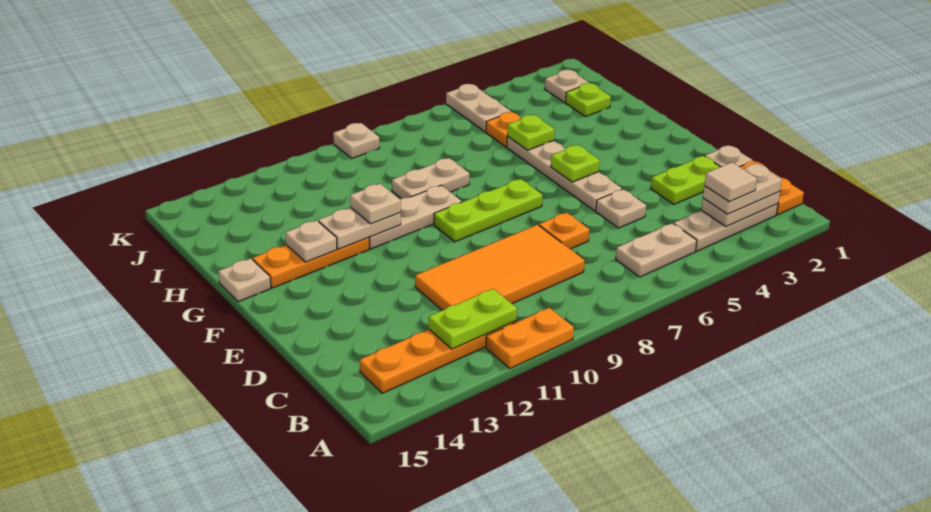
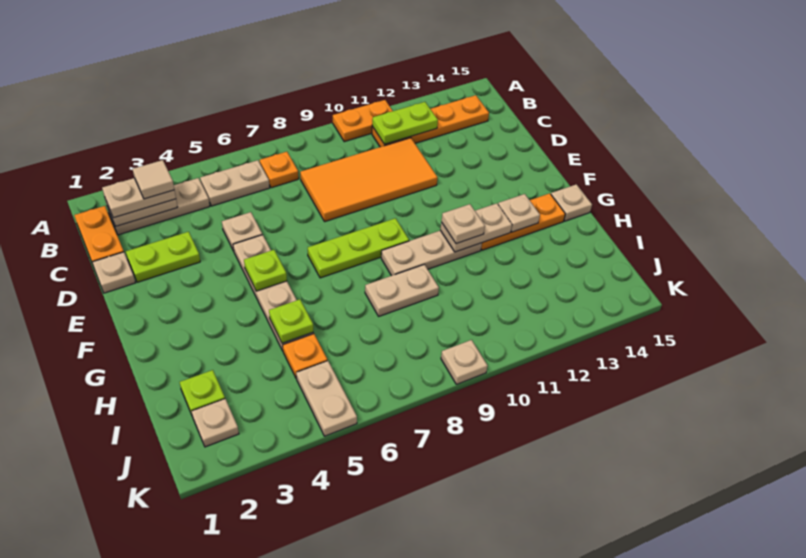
orange 1x1 plate [539,213,590,249] -> orange 1x1 plate moved to [260,152,299,188]

